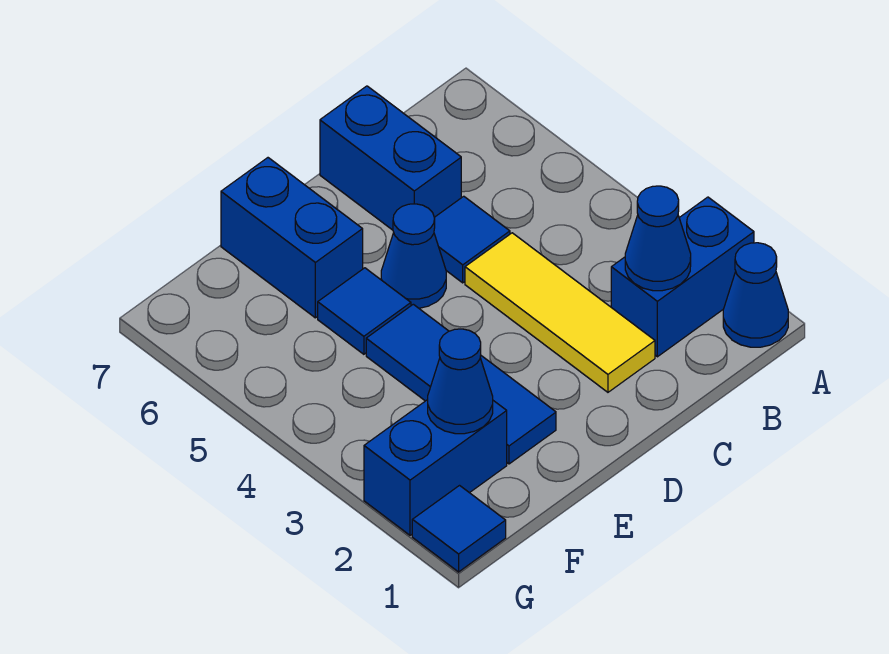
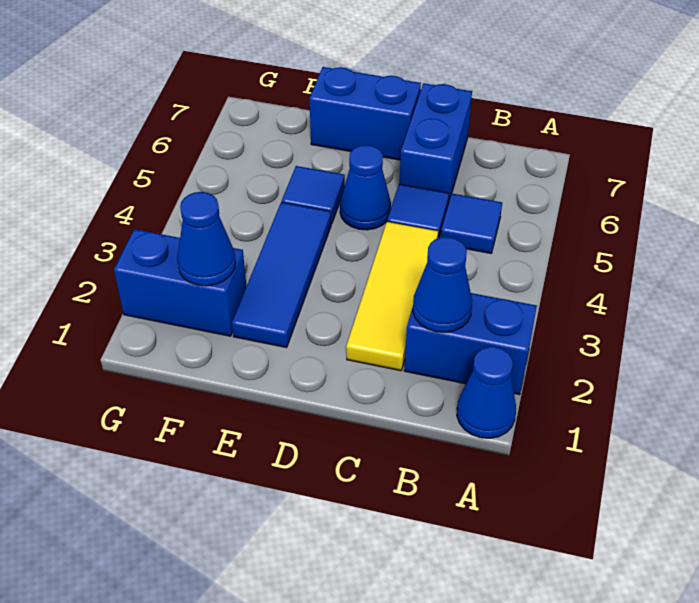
blue 1x2 brick [221,158,363,318] -> blue 1x2 brick turned to [310,67,421,160]
blue 1x1 tile [412,486,506,572] -> blue 1x1 tile moved to [441,194,502,253]

